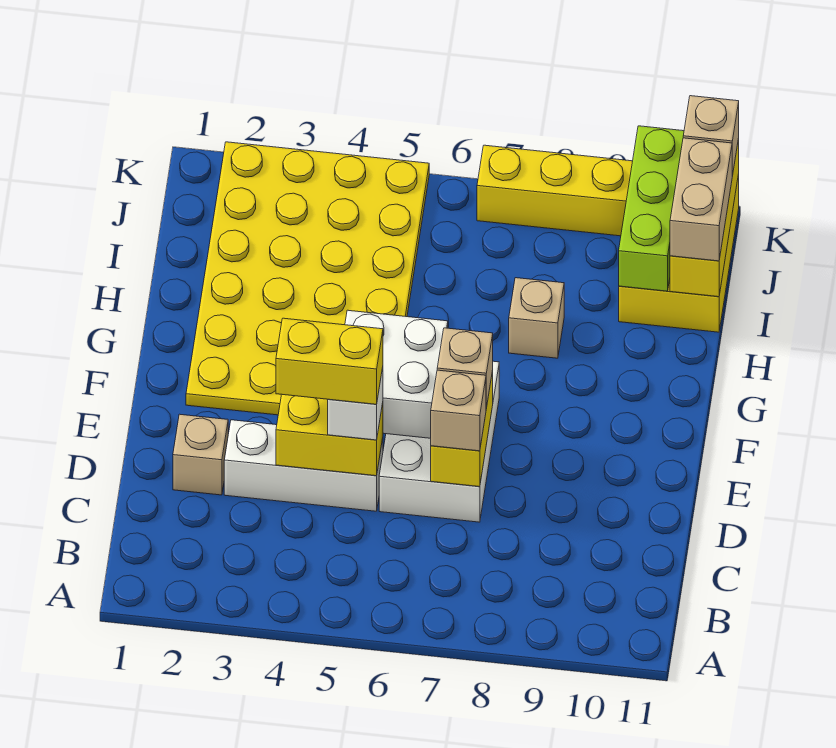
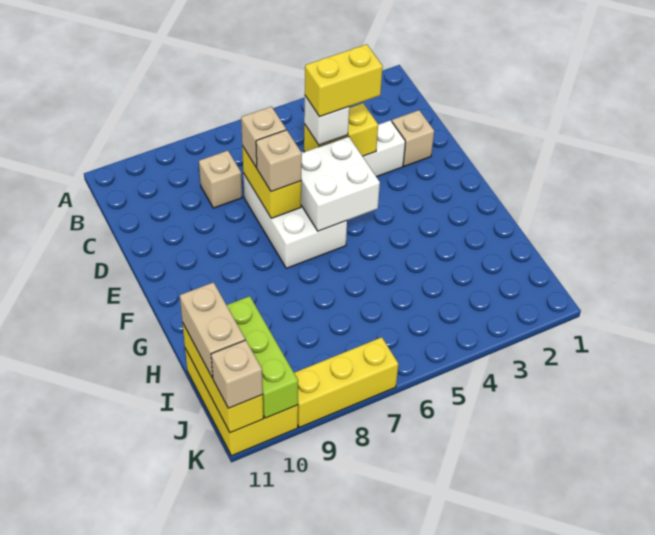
yellow 4x6 plate [186,142,429,415] -> none
tan 1x1 brick [509,278,564,358] -> tan 1x1 brick moved to [199,151,242,208]

